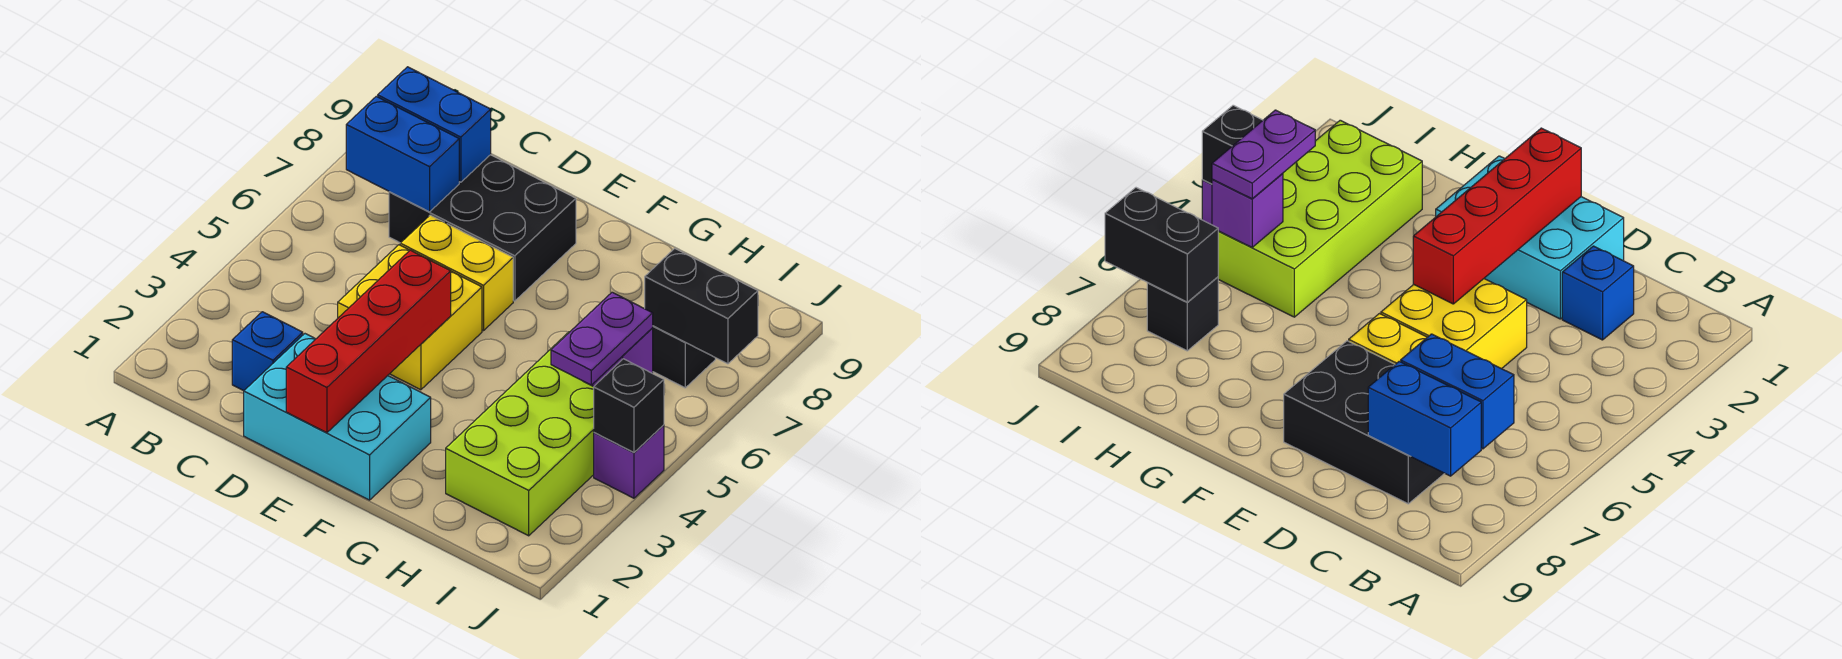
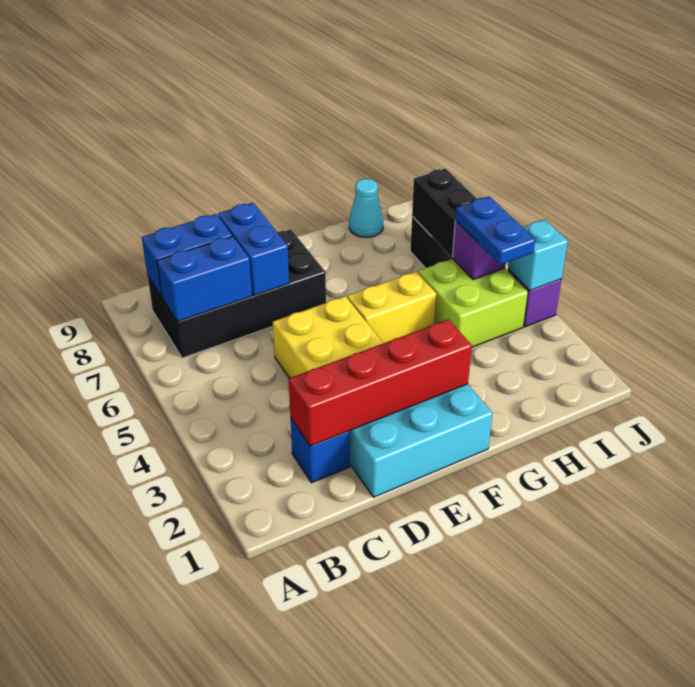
black 2x3 brick [389,155,576,301] -> black 2x4 brick [148,229,326,358]
yellow 1x2 brick [400,215,513,331] -> yellow 1x2 brick moved to [347,271,436,343]
none -> blue 1x2 brick [218,203,289,295]
red 1x4 brick [286,250,451,433] -> red 1x4 brick turned to [289,319,472,446]
lime 2x4 brick [446,332,594,536] -> lime 2x2 brick [418,259,528,347]
none -> cyan 1x1 cone [349,179,383,237]
purple 1x2 plate [551,292,653,385] -> blue 1x2 plate [455,196,535,265]
black 1x2 brick [645,248,758,364] -> black 1x2 brick turned to [412,169,477,257]
black 1x1 brick [594,359,664,452] -> cyan 1x1 brick [508,220,568,291]

